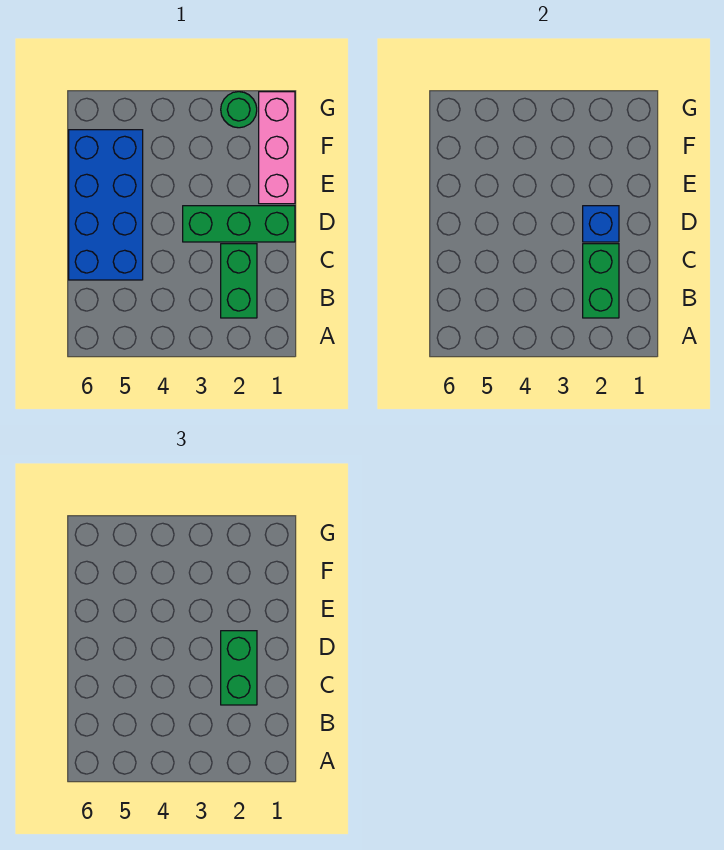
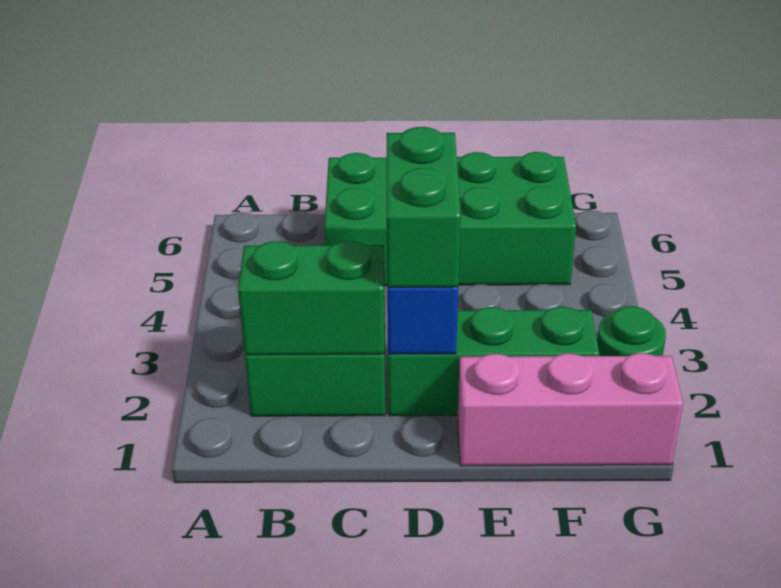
green 1x2 brick [221,631,257,705] -> green 1x2 brick turned to [387,127,461,288]
blue 2x4 brick [69,130,143,280] -> green 2x4 brick [324,152,576,286]
green 1x3 brick [183,206,295,242] -> green 1x3 brick turned to [388,307,599,416]

